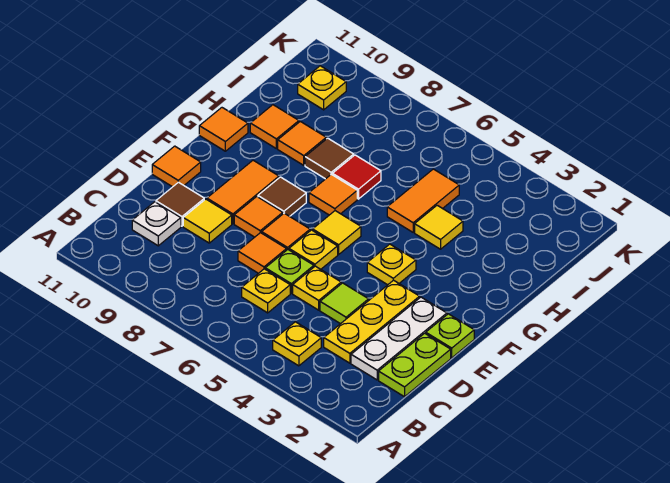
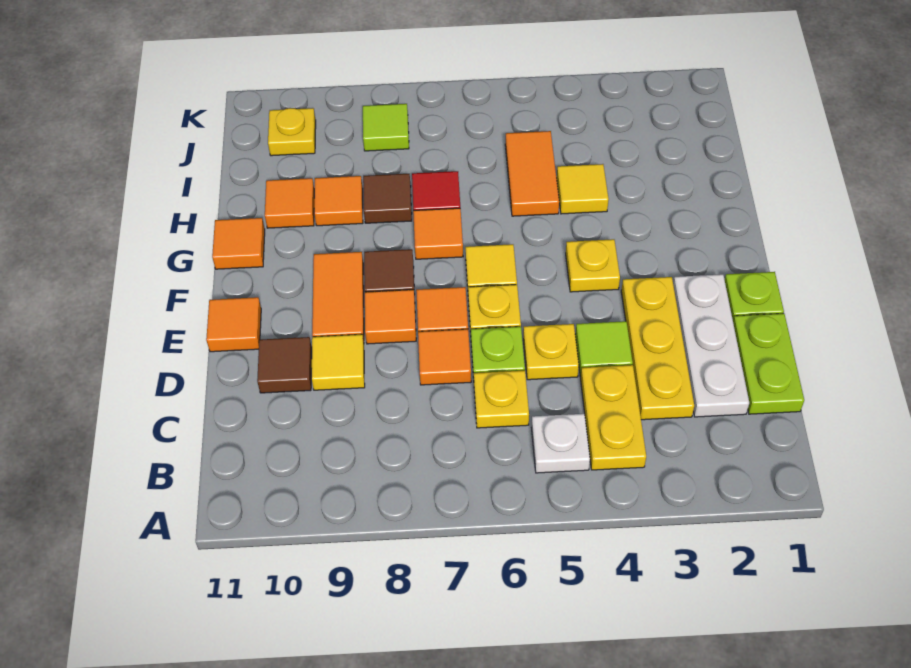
yellow 1x1 plate [273,322,321,366] -> yellow 1x2 plate [581,365,646,470]
white 1x1 plate [132,202,181,246] -> white 1x1 plate moved to [532,414,590,473]
none -> lime 1x1 tile [363,104,409,151]

